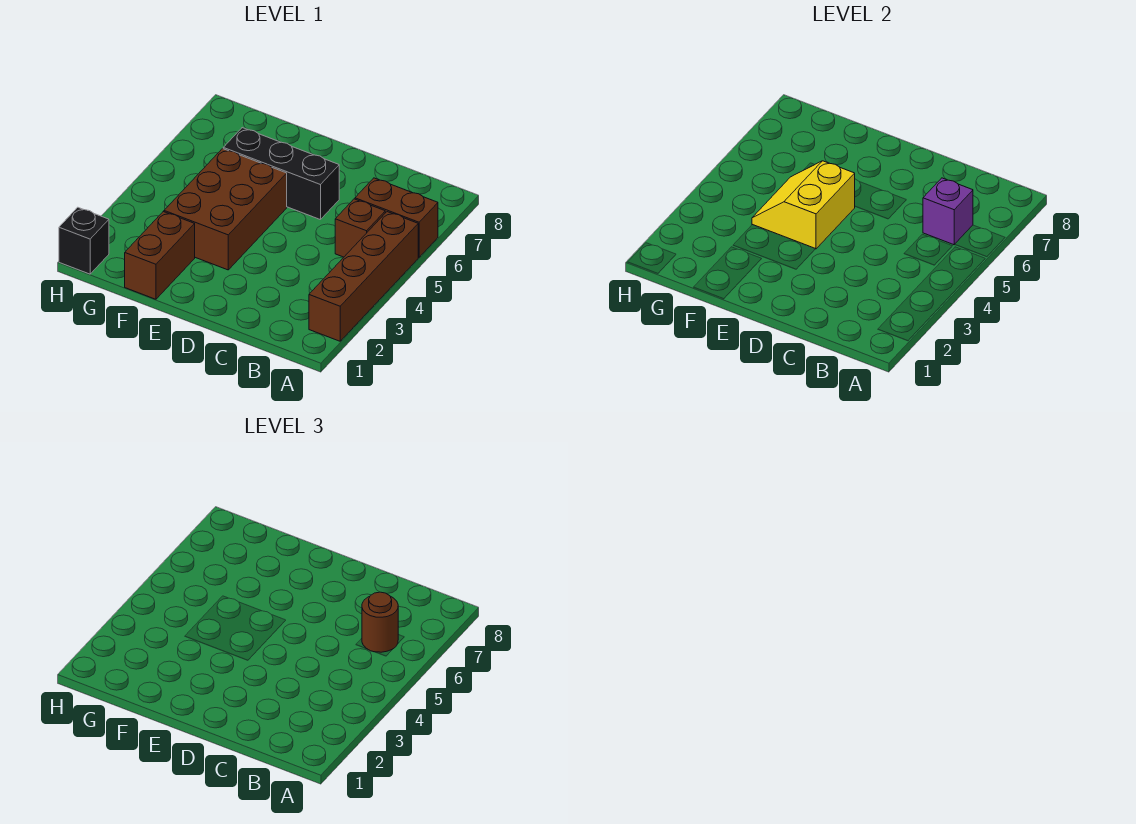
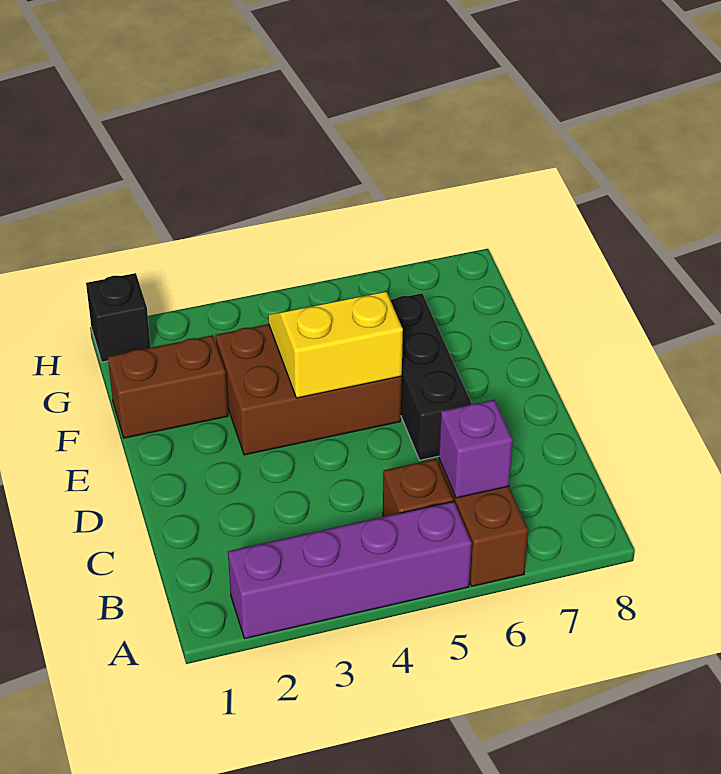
brown 1x4 brick [309,212,418,341] -> purple 1x4 brick [228,501,472,638]
brown 1x1 round brick [362,592,398,652] -> none

